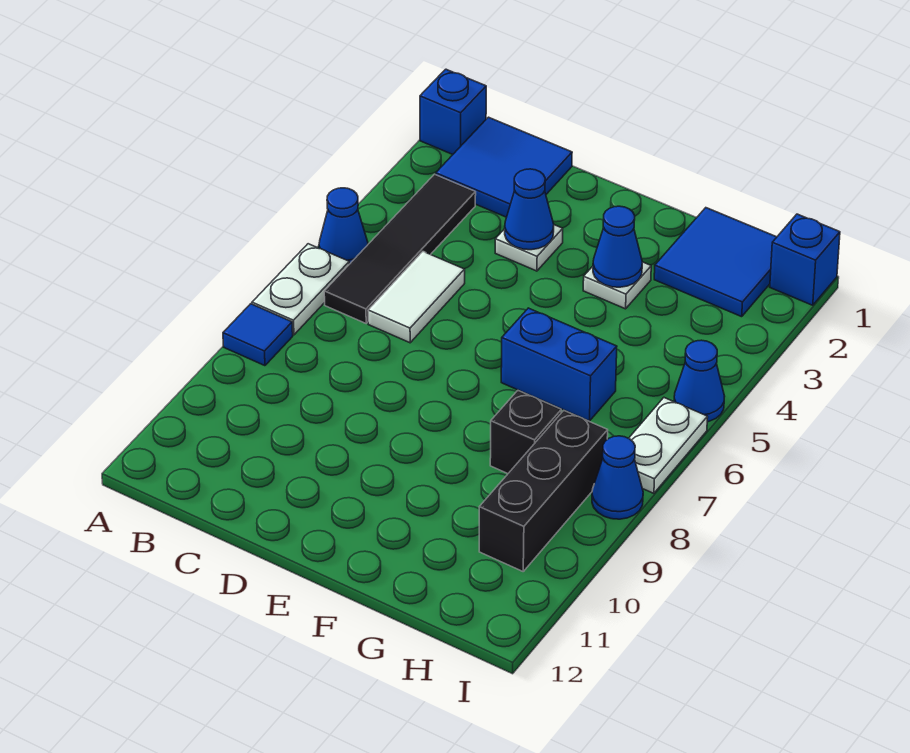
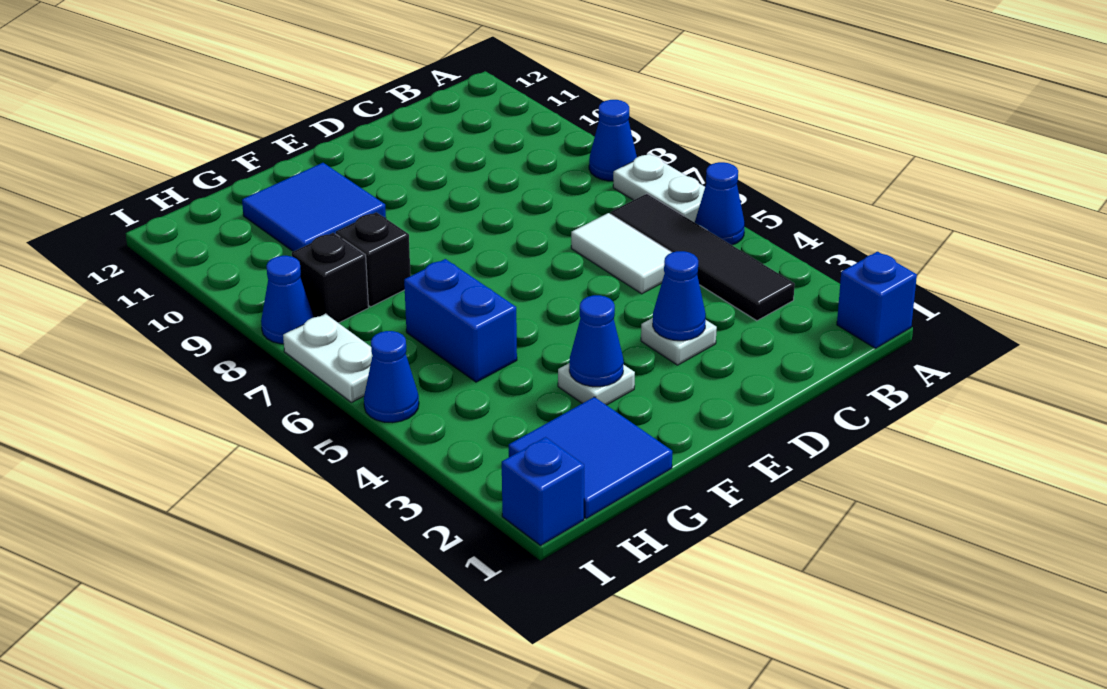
blue 1x1 tile [223,304,293,366] -> blue 1x1 cone [589,100,637,181]
blue 2x2 tile [436,117,572,217] -> blue 2x2 tile moved to [242,163,386,251]
blue 1x2 brick [501,308,617,421] -> blue 1x2 brick turned to [404,259,517,382]
black 1x3 brick [479,411,608,571] -> black 1x1 brick [292,233,369,323]

